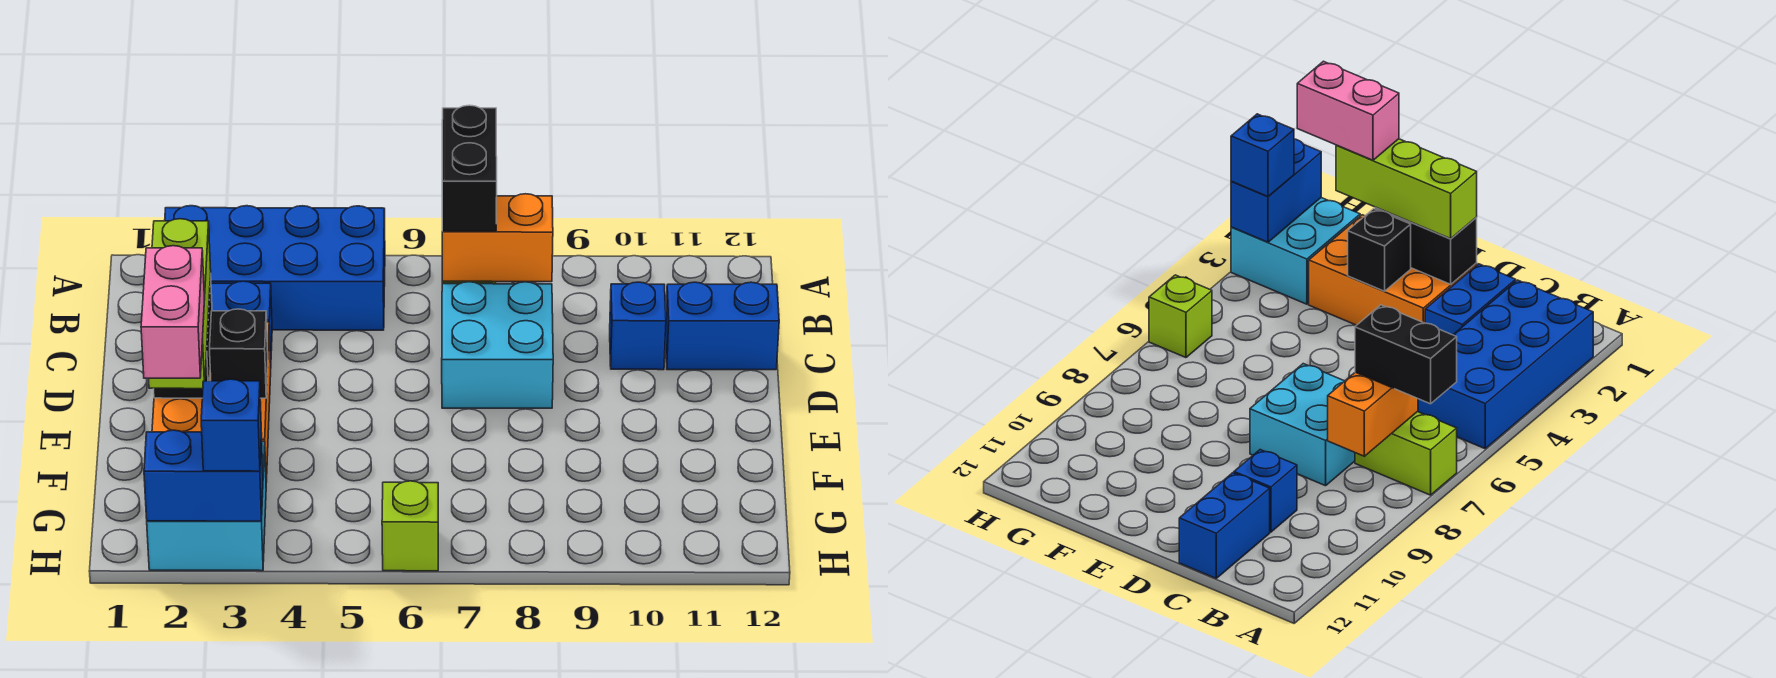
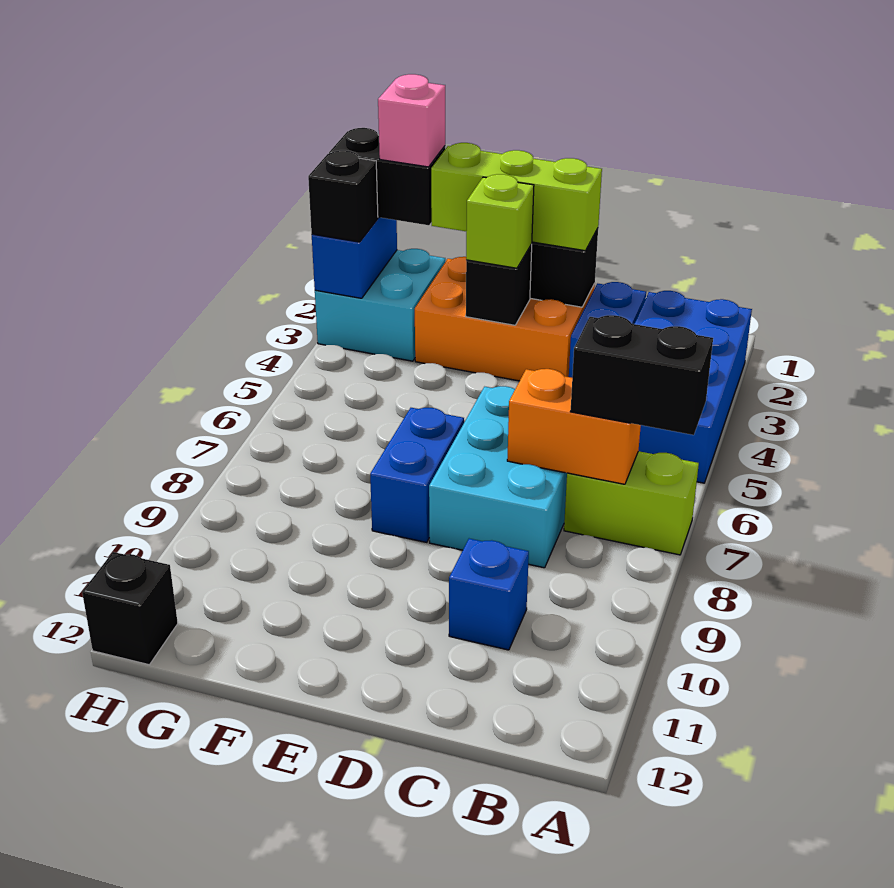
orange 1x2 brick [442,194,553,282] -> orange 1x2 brick turned to [507,369,641,484]
cyan 2x2 brick [442,282,553,408] -> cyan 2x3 brick [429,386,567,568]
blue 1x2 brick [665,282,779,370] -> blue 1x2 brick moved to [370,408,464,542]
pink 1x2 brick [141,246,205,378] -> pink 1x1 brick [378,74,445,167]
none -> black 1x2 brick [329,128,445,225]
blue 1x1 brick [201,379,261,471] -> black 1x1 brick [308,150,378,242]
lime 1x1 brick [382,481,438,571] -> lime 1x1 brick moved to [466,174,534,268]
none -> black 1x1 brick [82,552,178,665]

